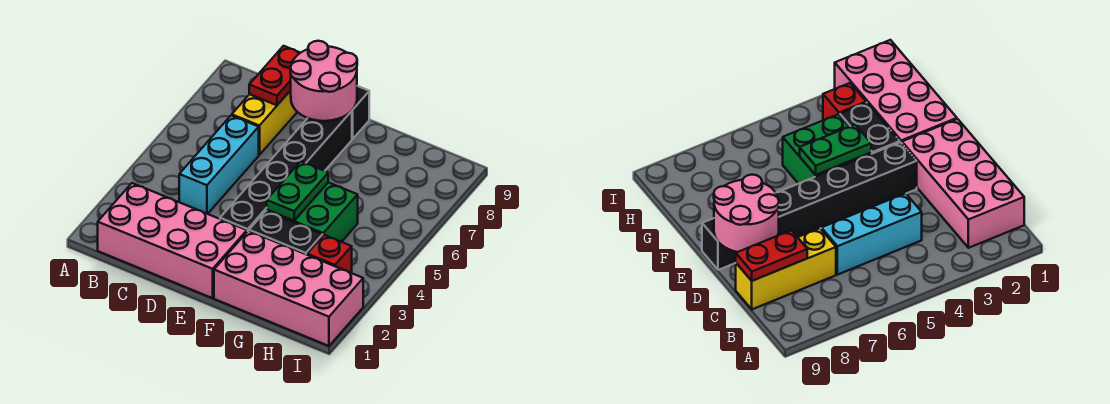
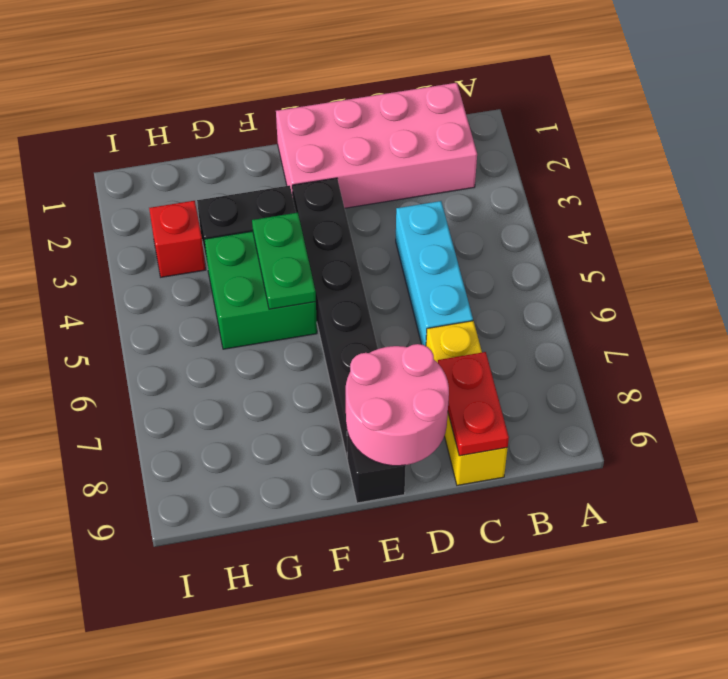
pink 2x4 brick [214,231,363,346] -> none

